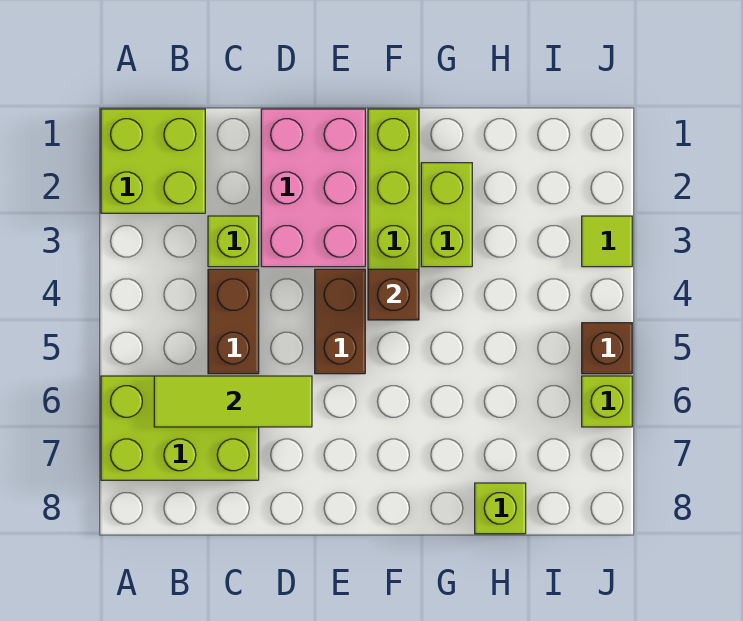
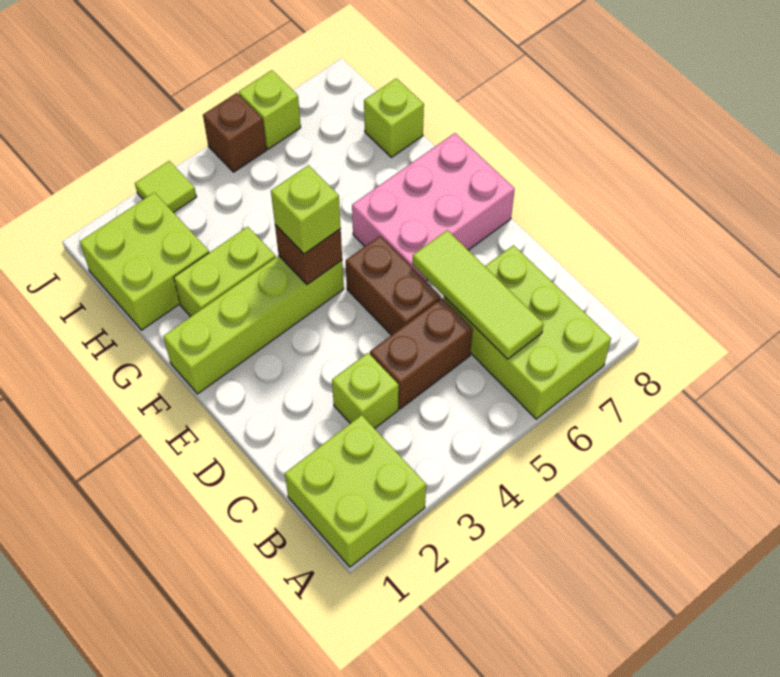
pink 2x3 brick [261,109,365,267] -> pink 2x3 brick moved to [352,133,515,281]
brown 1x2 brick [315,269,365,374] -> brown 1x2 brick turned to [346,236,441,335]
none -> lime 1x1 brick [271,165,341,254]
none -> lime 2x2 brick [80,192,209,330]

